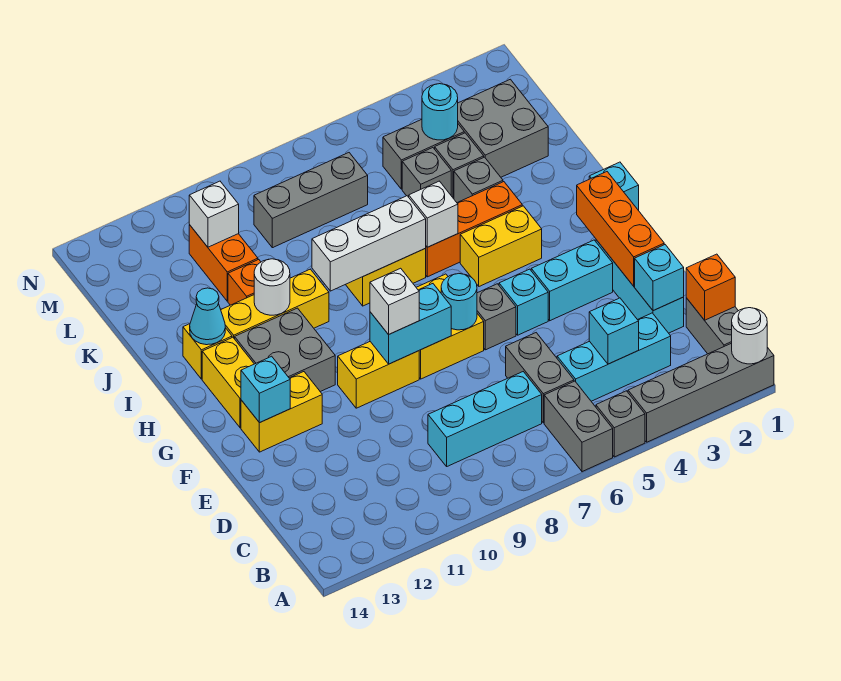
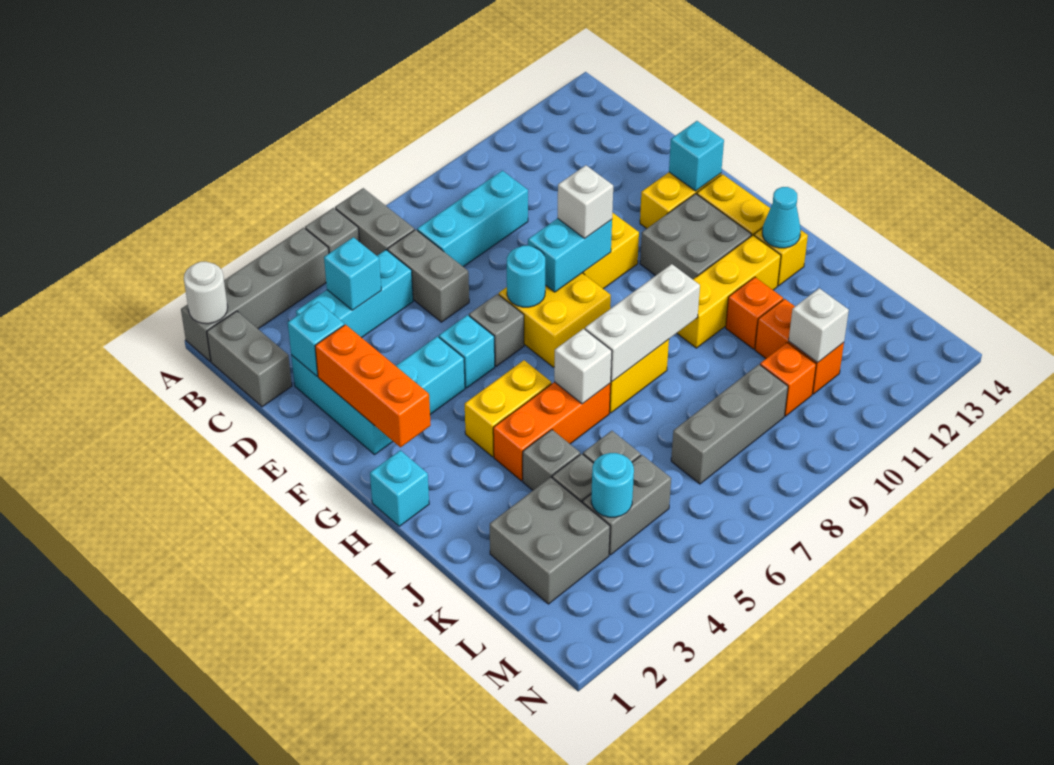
orange 1x1 brick [686,254,735,320] -> orange 1x1 brick moved to [760,343,816,416]
white 1x1 round brick [254,259,290,315] -> none

